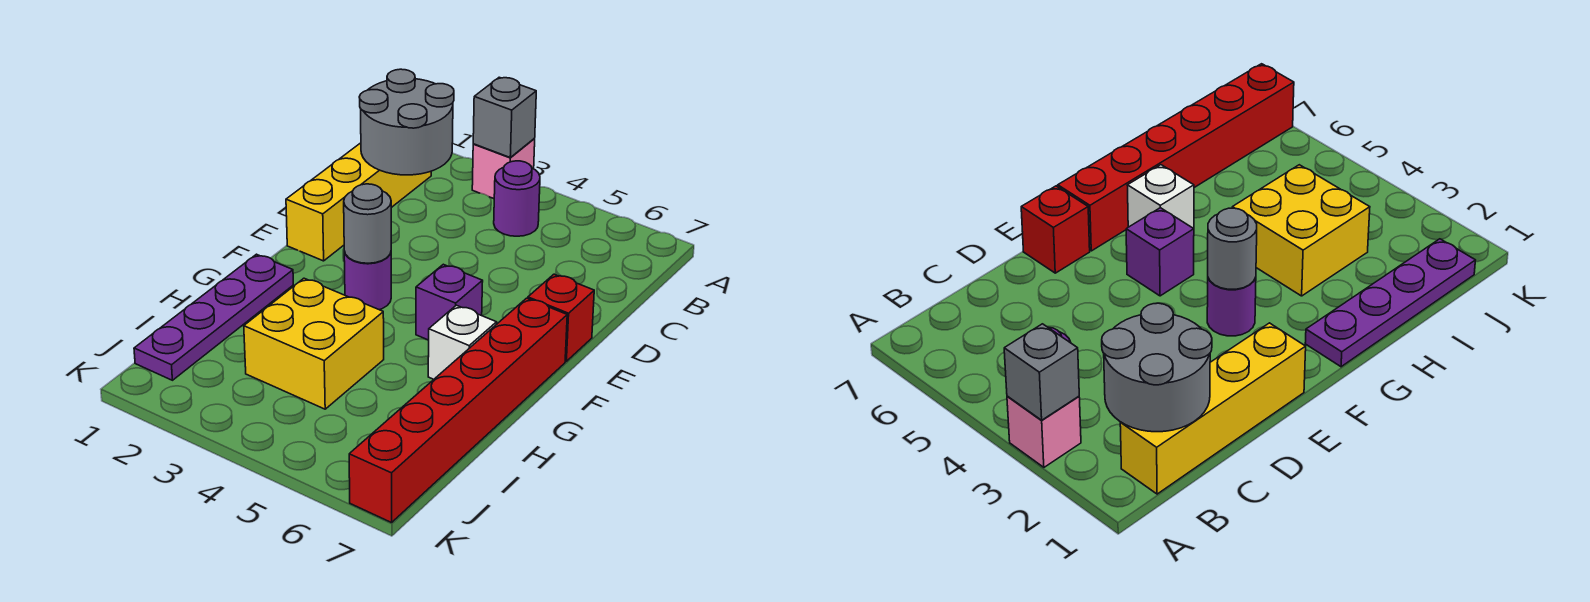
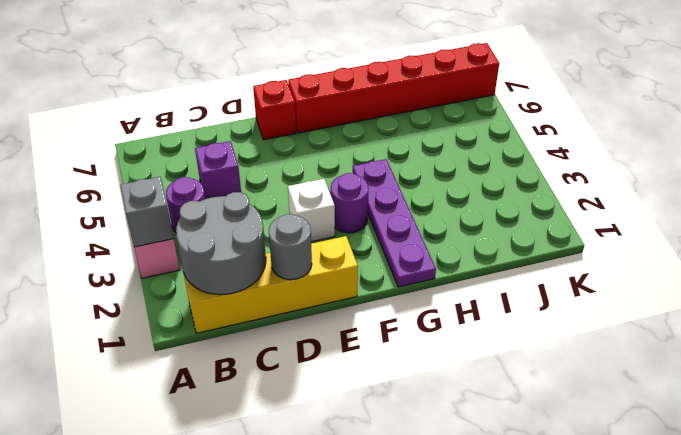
grey 1x1 round brick [344,184,391,263] -> grey 1x1 round brick moved to [269,214,312,280]
purple 1x1 brick [416,264,483,340] -> purple 1x1 brick moved to [195,141,241,199]
purple 1x4 plate [134,254,293,380] -> purple 1x4 plate turned to [353,159,436,287]
white 1x1 brick [428,305,497,379] -> white 1x1 brick moved to [288,179,335,242]
yellow 2x2 brick [244,278,384,409] -> none

